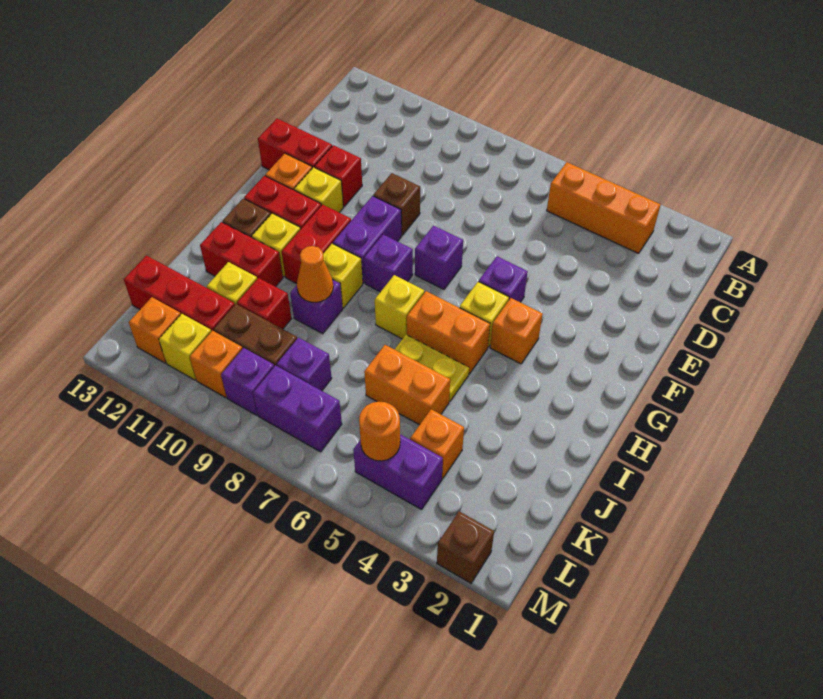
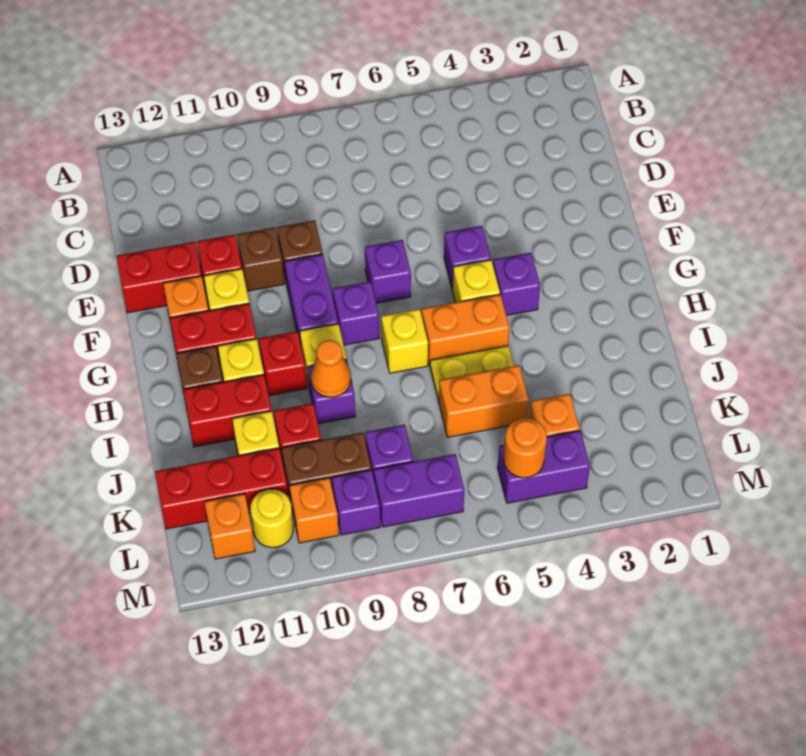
orange 1x3 brick [547,162,661,253] -> none
orange 1x1 brick [490,298,543,364] -> purple 1x1 brick [493,253,540,315]
red 1x2 brick [282,204,351,284] -> red 1x1 brick [259,331,307,396]
yellow 1x1 brick [159,314,211,380] -> yellow 1x1 round brick [250,489,293,548]
brown 1x1 brick [437,511,494,583] -> brown 1x1 brick moved to [237,227,284,291]

